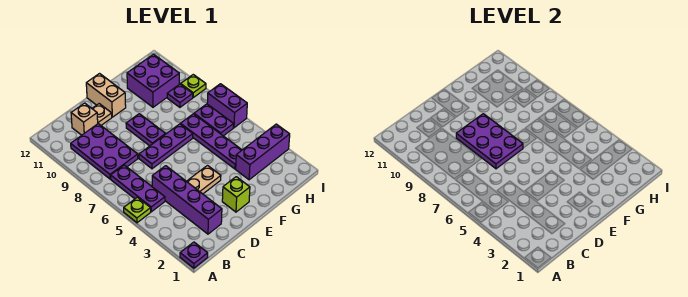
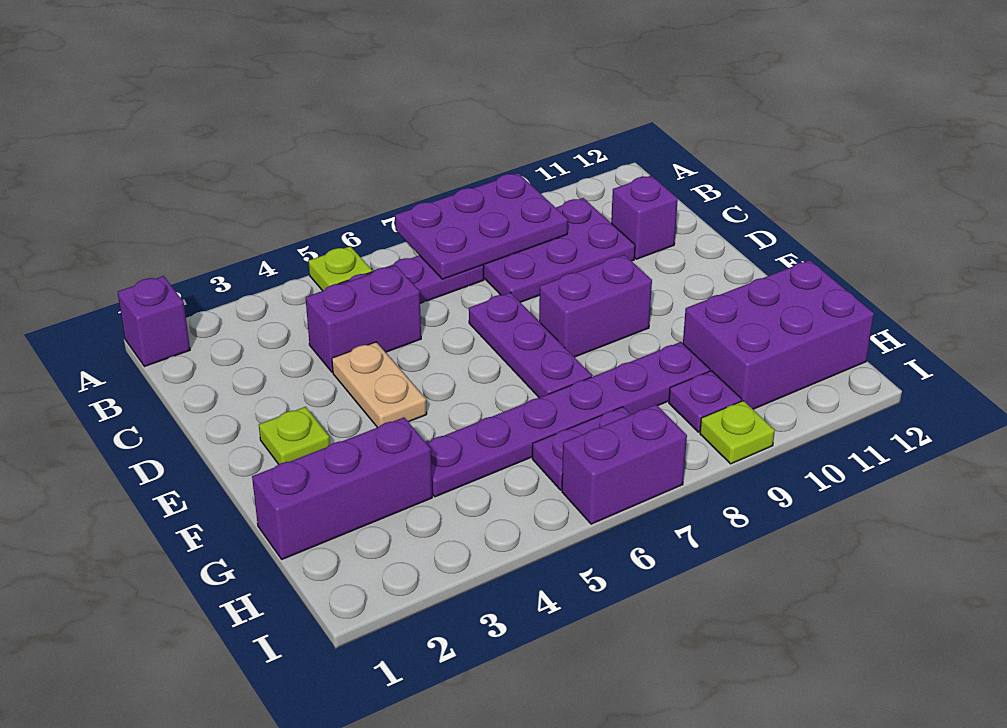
purple 1x1 plate [180,242,208,268] -> purple 1x1 brick [118,276,190,367]
purple 1x4 brick [152,166,222,234] -> purple 1x2 brick [306,265,421,372]
tan 1x1 brick [71,103,98,135] -> purple 1x1 brick [611,176,678,259]
purple 2x3 plate [456,114,523,169] -> purple 2x3 plate moved to [395,173,568,279]
tan 1x1 plate [92,104,112,125] -> none
lime 1x1 brick [222,177,250,212] -> lime 1x1 plate [259,407,330,464]
purple 1x2 plate [126,114,165,146] -> purple 1x2 brick [539,255,652,357]
tan 1x2 brick [86,74,126,117] -> none
purple 1x3 brick [236,124,290,180] -> purple 1x3 brick turned to [252,417,432,559]
purple 1x4 plate [181,114,242,169] -> purple 1x6 plate [426,342,710,497]
purple 2x2 brick [127,54,179,107] -> purple 2x3 brick [683,260,874,409]

